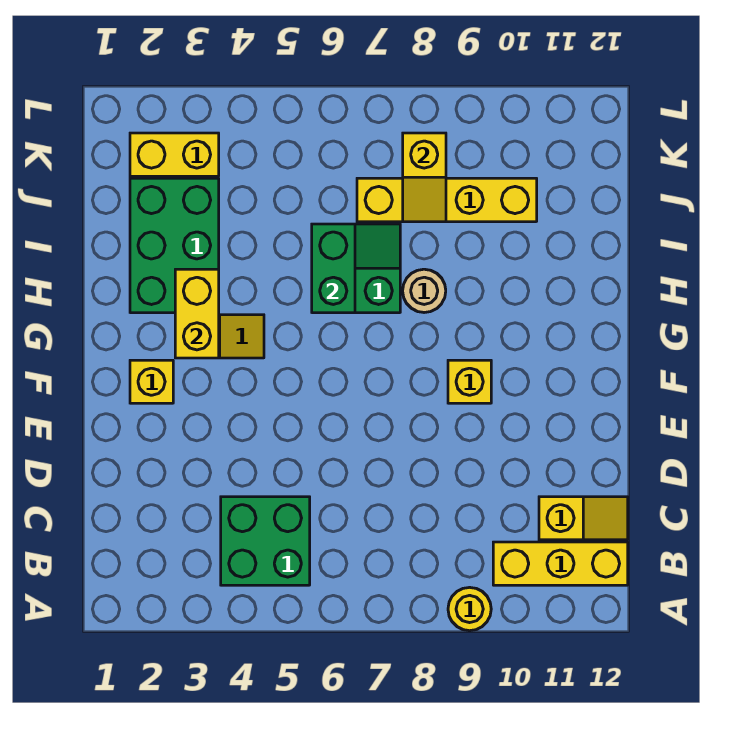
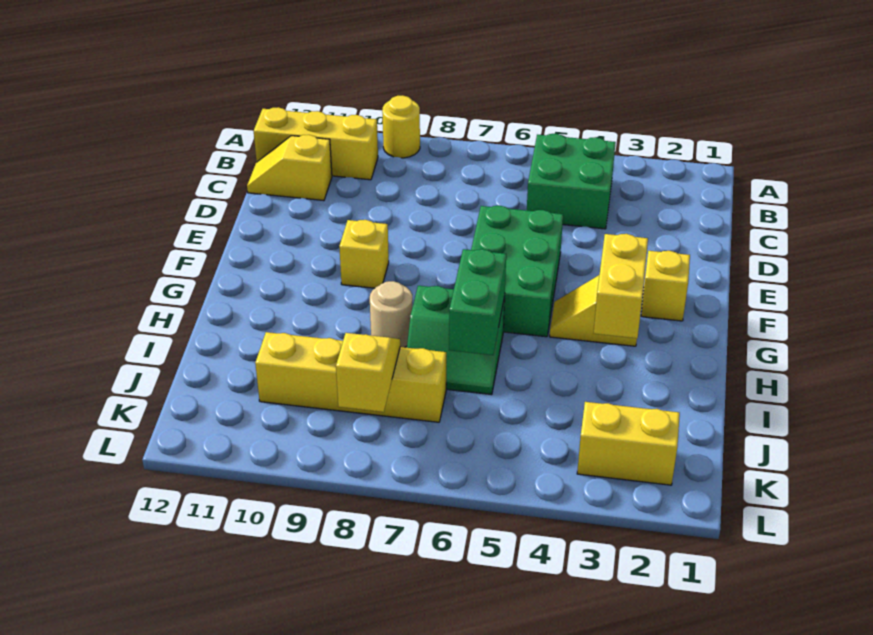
green 2x3 brick [130,178,219,313] -> green 2x3 brick moved to [471,206,563,337]

